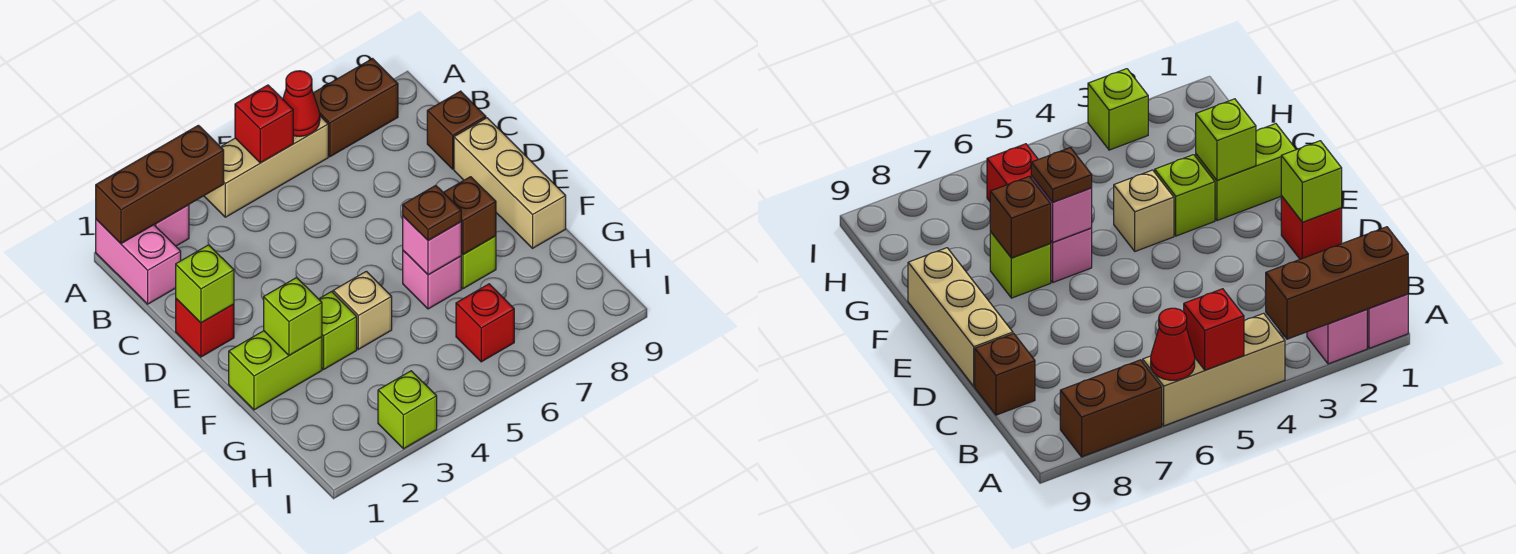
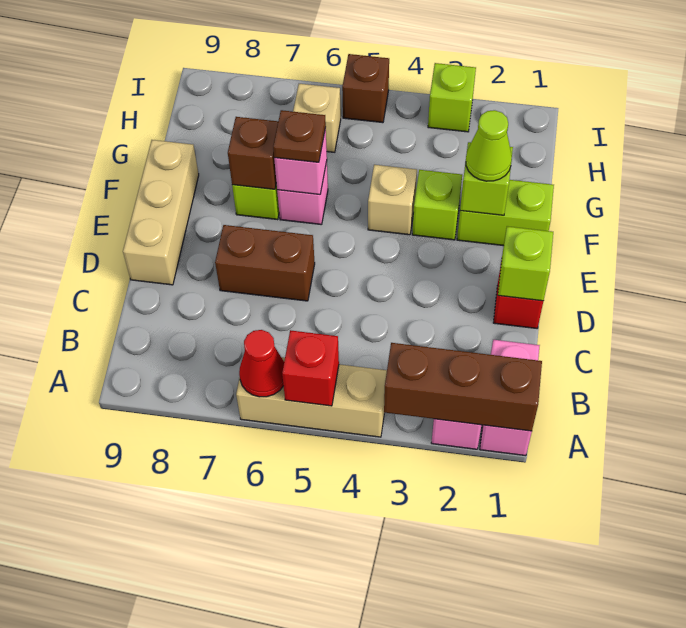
brown 1x2 brick [313,59,398,157] -> brown 1x2 brick moved to [215,225,315,301]
brown 1x1 brick [427,91,486,169] -> brown 1x1 brick moved to [342,54,389,123]
none -> lime 1x1 cone [466,110,512,181]
red 1x1 brick [456,284,514,362] -> tan 1x1 brick [293,84,341,152]

